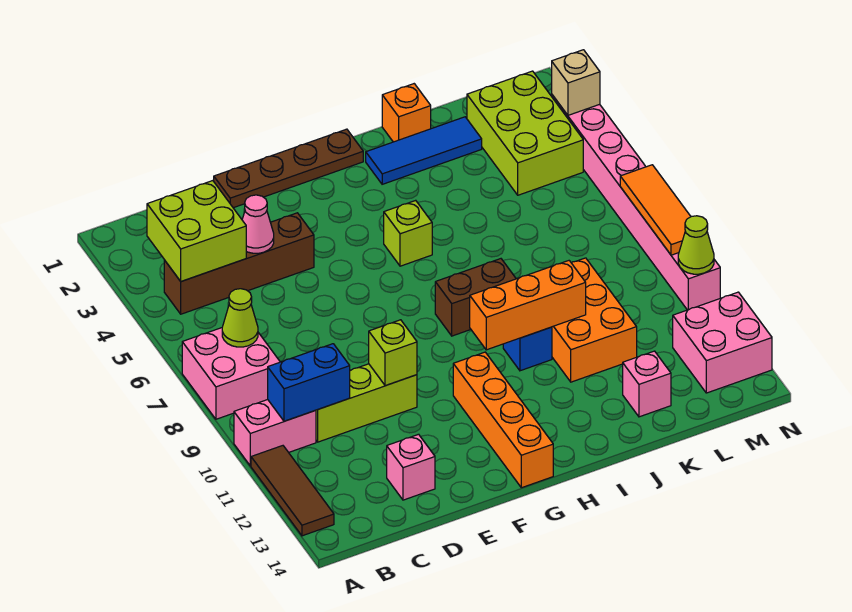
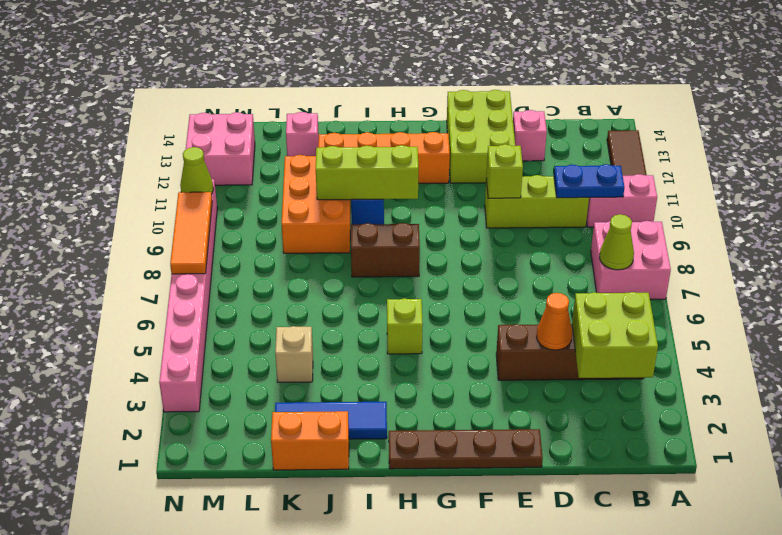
blue 1x2 brick [268,344,350,421] -> blue 1x2 plate [554,164,624,198]
pink 1x1 cone [242,195,274,253] -> orange 1x1 cone [537,293,572,350]
orange 1x4 brick [453,352,553,488] -> orange 1x4 brick turned to [318,132,450,183]
orange 1x3 brick [470,261,586,350] -> lime 1x3 brick [316,145,419,200]
orange 1x1 brick [382,84,431,142] -> orange 1x2 brick [271,411,349,470]
lime 2x3 brick [467,71,583,195] -> lime 2x3 brick moved to [447,90,515,183]
tan 1x1 brick [552,50,600,115] -> tan 1x1 brick moved to [275,326,313,382]

